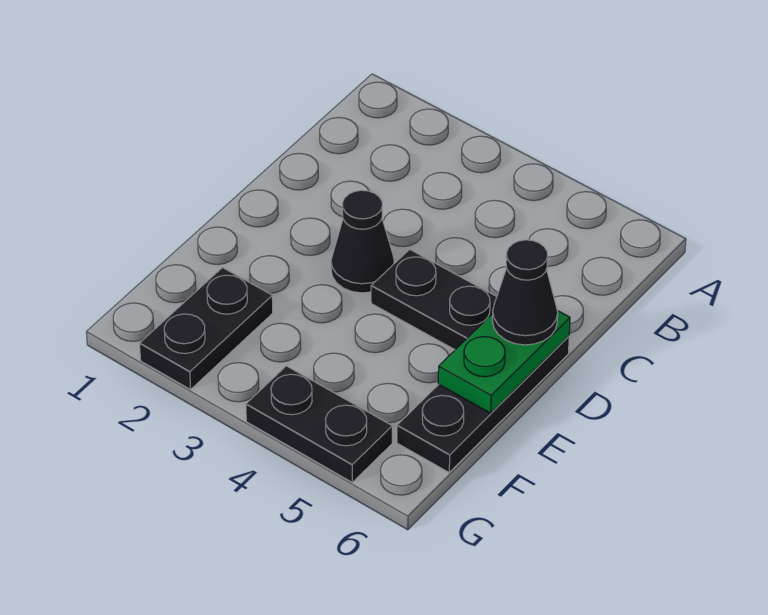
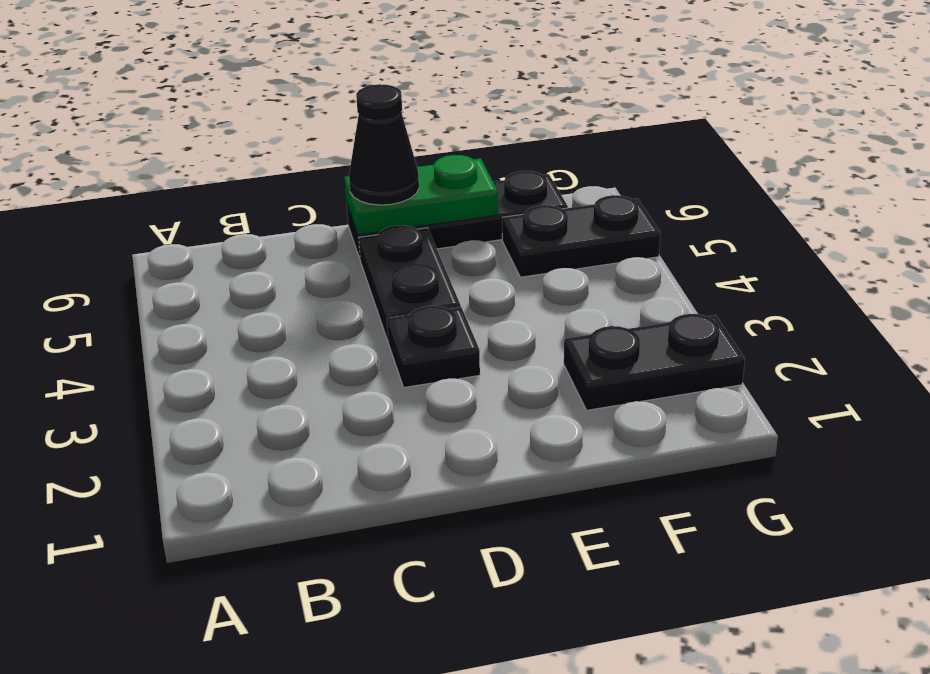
black 1x1 cone [331,190,394,293] -> black 1x1 plate [387,306,480,387]
black 1x2 plate [246,366,392,482] -> black 1x2 plate turned to [502,195,660,277]

